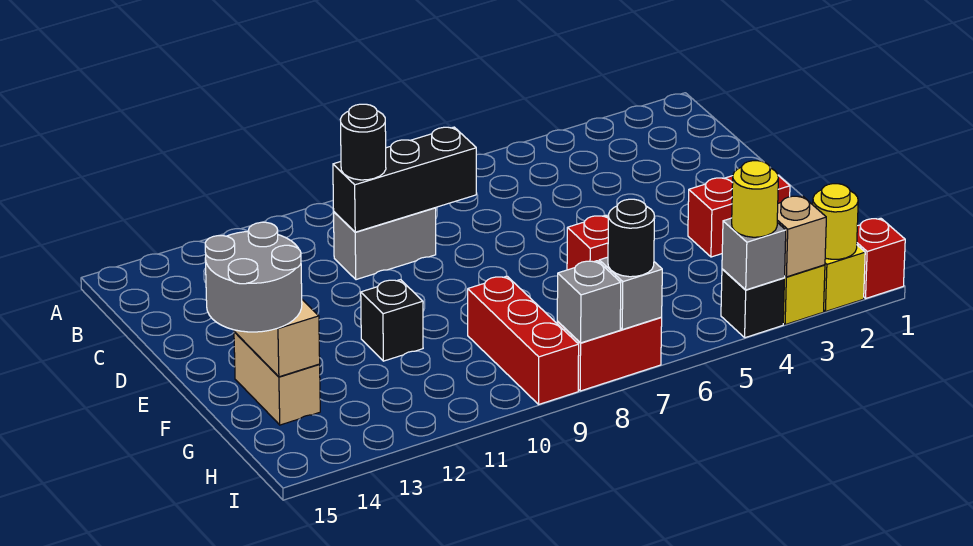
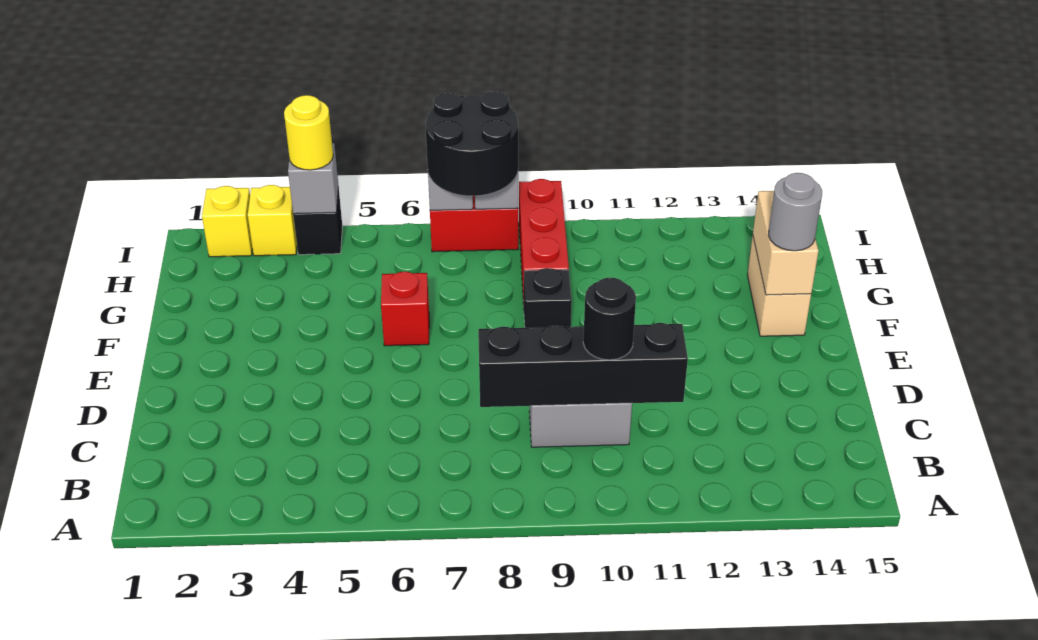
black 1x3 brick [333,127,476,232] -> black 1x4 brick [478,323,688,407]
red 1x2 brick [688,176,790,257] -> none
black 1x1 brick [361,280,423,361] -> black 1x1 brick moved to [524,268,572,328]
grey 2x2 round brick [205,222,302,332] -> grey 1x1 round brick [769,173,822,251]
red 1x1 brick [857,218,905,298] -> none
yellow 1x1 round brick [813,184,858,259] -> none
tan 1x1 brick [777,196,826,277] -> none
black 1x1 round brick [608,199,655,277] -> black 2x2 round brick [425,91,518,196]

